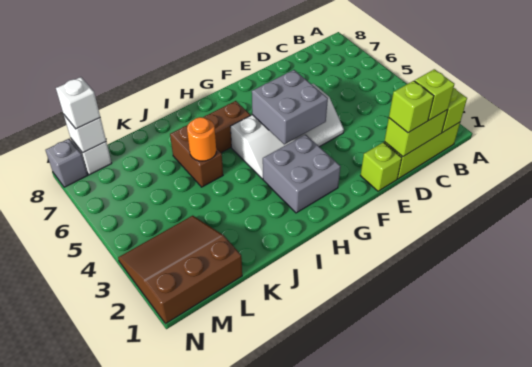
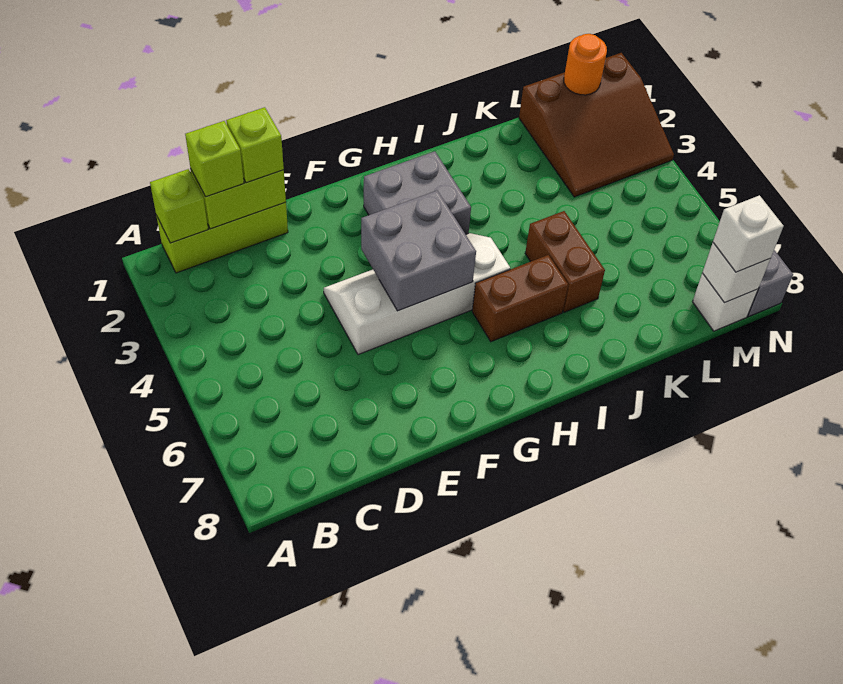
lime 1x1 brick [361,142,402,191] -> none
orange 1x1 round brick [187,117,216,161] -> orange 1x1 round brick moved to [564,34,607,95]

